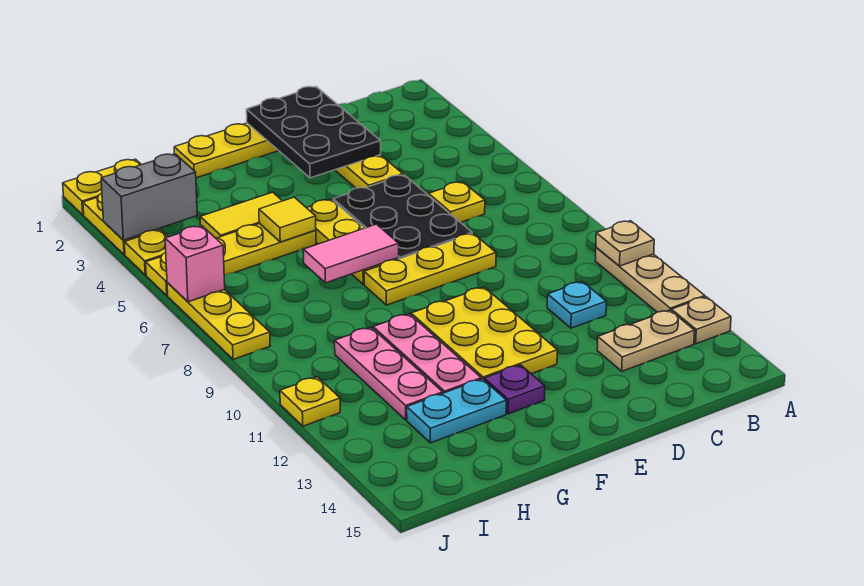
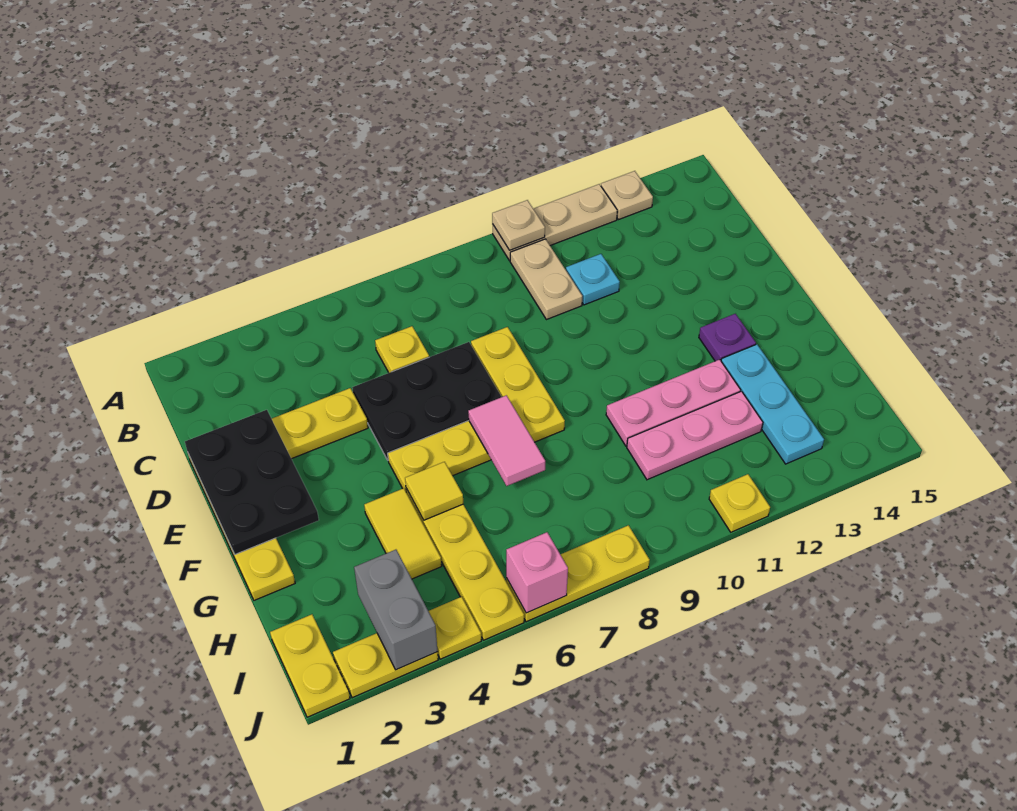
tan 1x2 plate [597,310,695,371] -> tan 1x2 plate moved to [510,239,582,320]
black 2x3 plate [246,87,381,178] -> black 2x3 plate turned to [185,410,319,554]
yellow 2x3 plate [411,287,557,380] -> none
cyan 1x2 plate [407,379,506,443] -> cyan 1x3 plate [721,344,824,464]

